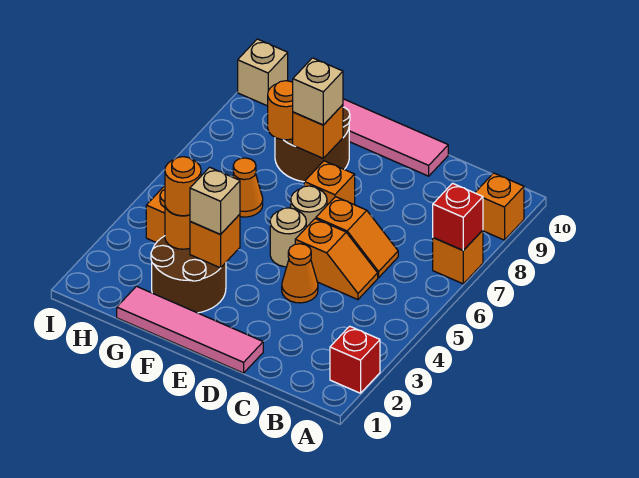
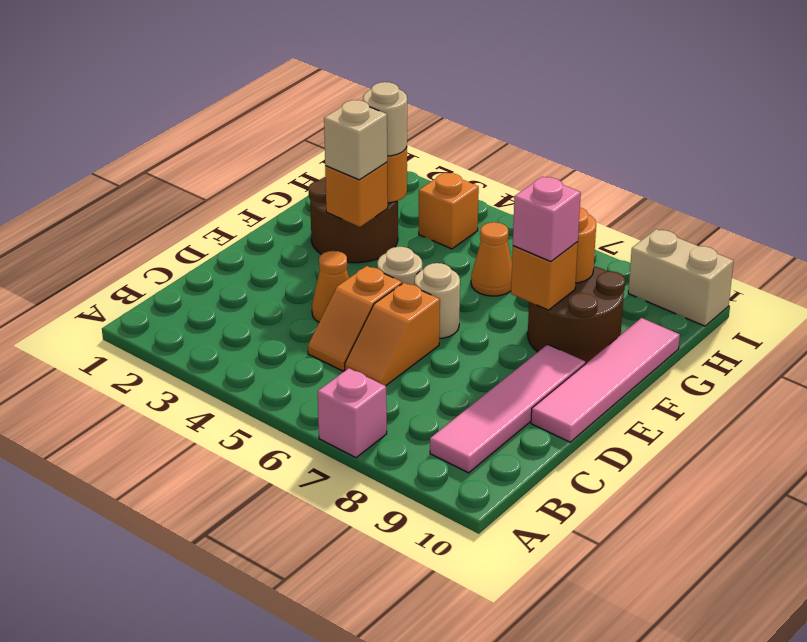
red 1x1 brick [330,326,380,393] -> none
orange 1x1 brick [433,230,483,284] -> pink 1x1 brick [318,368,387,458]
red 1x1 brick [433,183,483,250] -> none
orange 1x1 brick [475,173,524,240] -> none
pink 1x4 tile [117,286,263,373] -> pink 1x4 tile moved to [430,344,586,473]
orange 1x1 brick [304,161,355,205] -> none
tan 1x1 brick [293,58,343,125] -> pink 1x1 brick [513,177,581,262]
orange 1x1 round brick [165,157,201,216] -> tan 1x1 round brick [363,82,407,156]
tan 1x1 brick [238,39,288,106] -> tan 1x2 brick [628,229,734,326]

